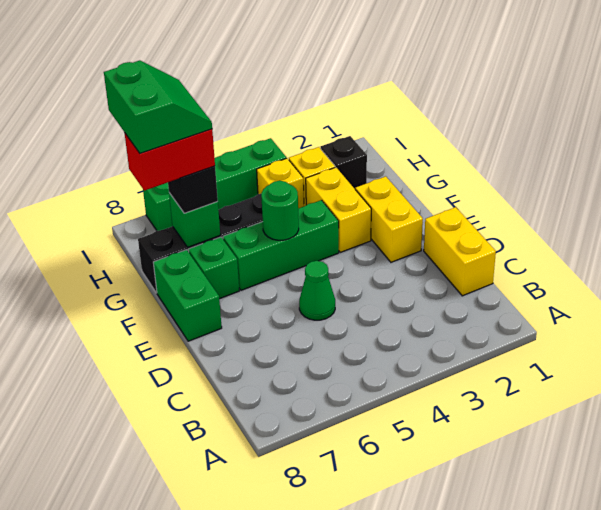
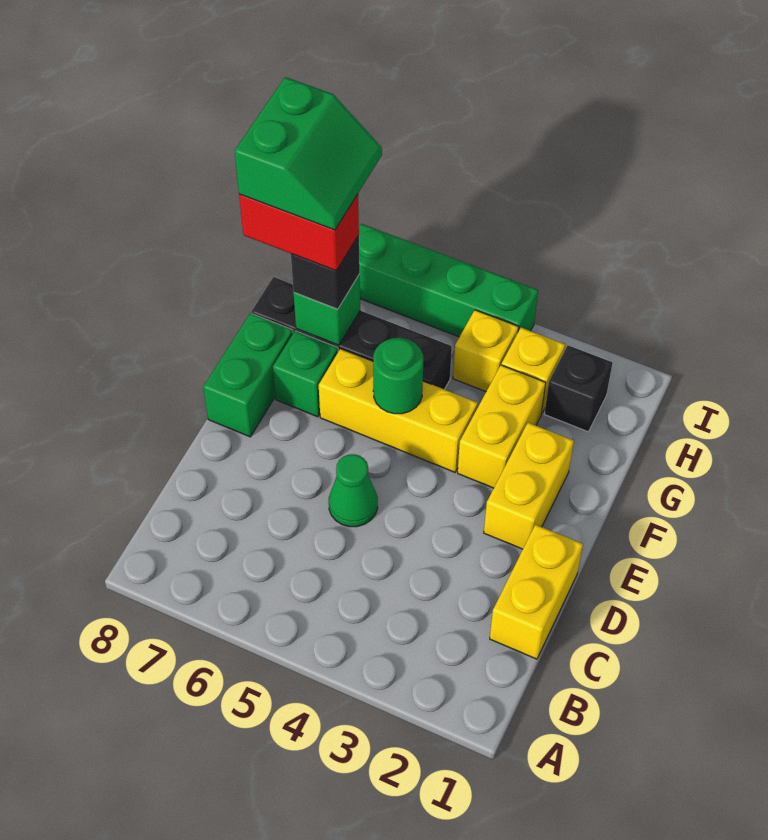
green 1x3 brick [223,200,339,290] -> yellow 1x3 brick [319,349,478,472]

